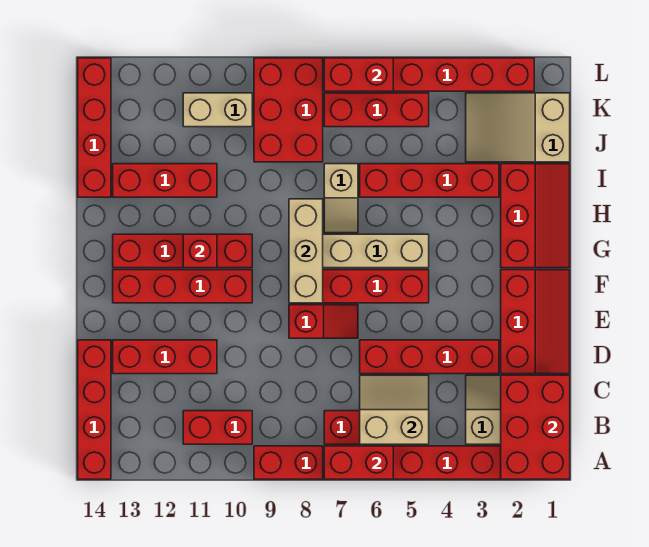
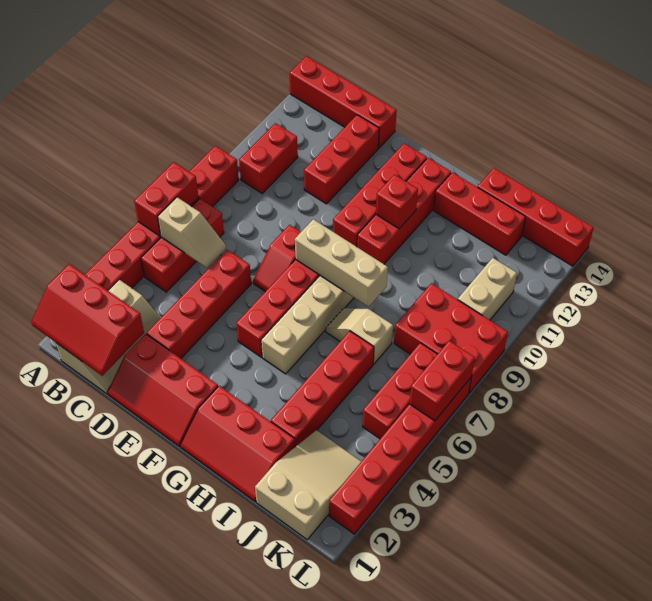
red 2x3 brick [501,375,570,479] -> red 2x3 slope [31,264,144,376]
tan 2x2 slope [360,375,429,444] -> tan 1x2 slope [158,197,226,268]
red 1x3 brick [113,164,217,197] -> red 1x3 brick turned to [434,172,526,255]

